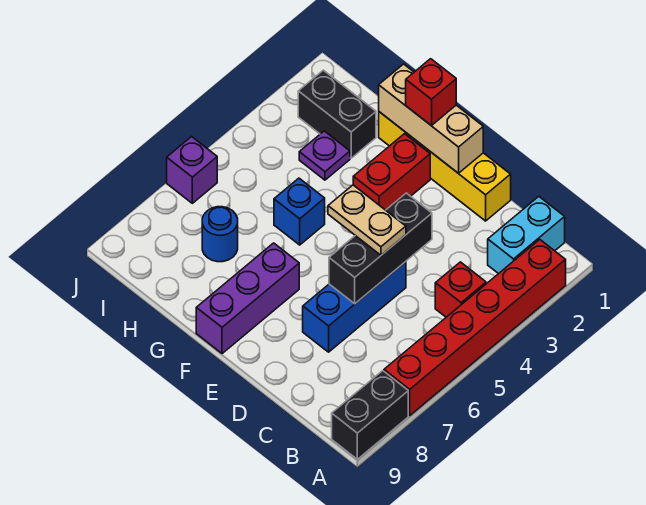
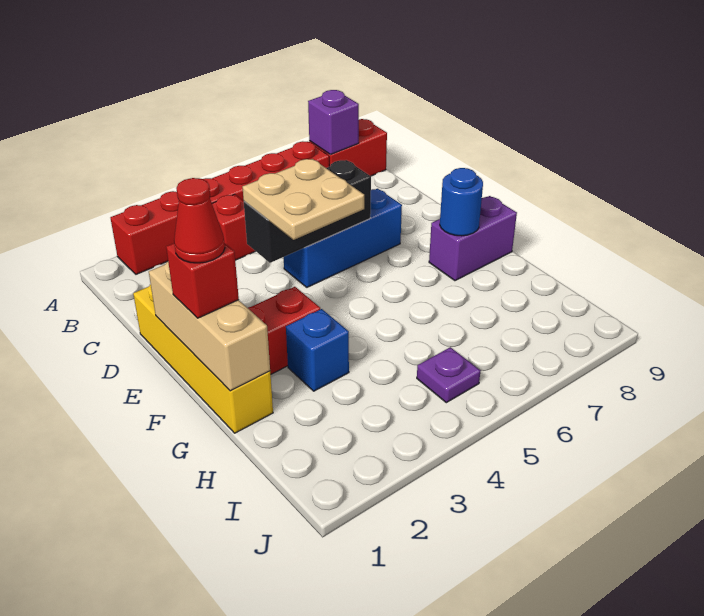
black 1x2 brick [332,371,408,459] -> red 1x2 brick [309,119,387,176]
cyan 1x2 brick [488,197,565,274] -> none
tan 1x2 plate [328,185,406,255] -> tan 2x2 plate [242,159,364,240]
none -> red 1x1 cone [174,178,225,263]
purple 1x3 brick [196,243,299,354] -> purple 1x2 brick [429,196,517,281]
blue 1x1 brick [274,178,325,245] -> blue 1x1 brick moved to [286,309,349,391]
black 1x2 brick [298,70,376,158] -> none
purple 1x1 plate [299,131,350,180] -> purple 1x1 plate moved to [417,347,481,403]
blue 1x1 round brick [202,207,238,262] -> blue 1x1 round brick moved to [440,168,483,236]
purple 1x1 brick [167,137,217,203] -> purple 1x1 brick moved to [308,90,359,155]

